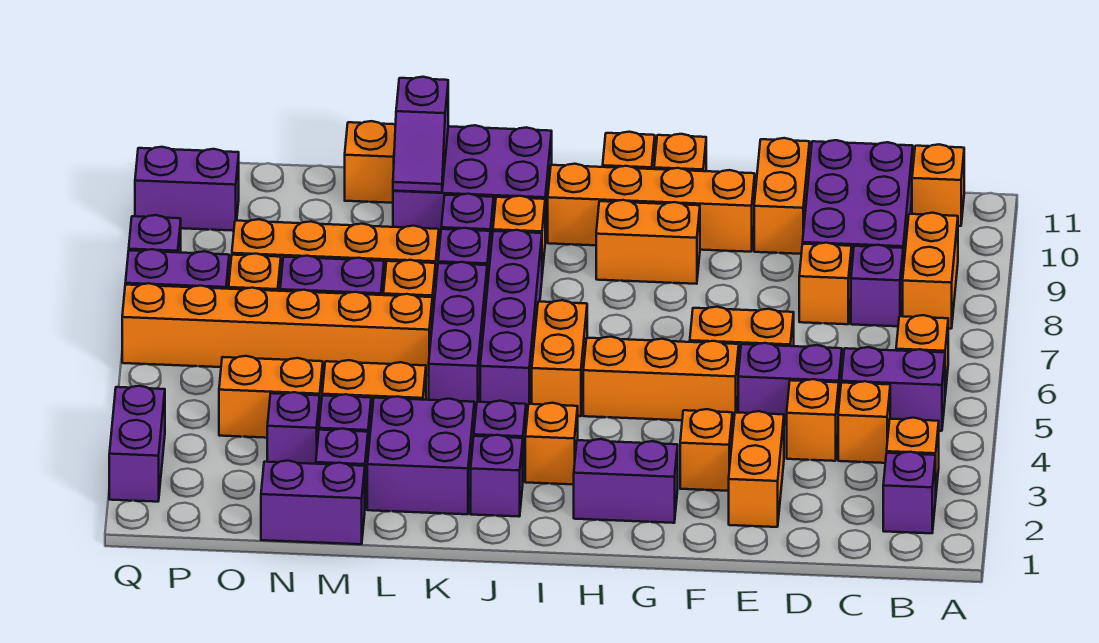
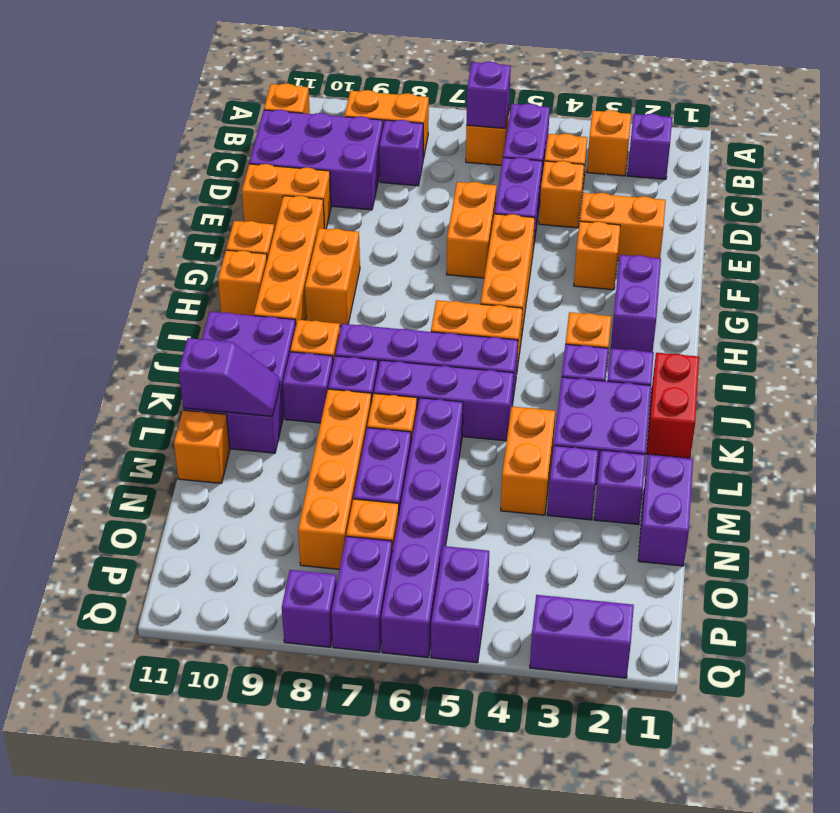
orange 1x1 brick [799,243,852,324] -> none
none -> red 1x2 brick [647,353,699,458]
orange 1x6 brick [122,283,432,376] -> purple 1x6 brick [381,398,463,658]
purple 1x1 brick [267,392,320,464] -> purple 1x1 brick moved to [466,61,511,128]
orange 1x2 brick [219,356,323,438] -> none
purple 1x2 brick [135,147,239,231] -> purple 1x2 brick moved to [431,546,489,663]

